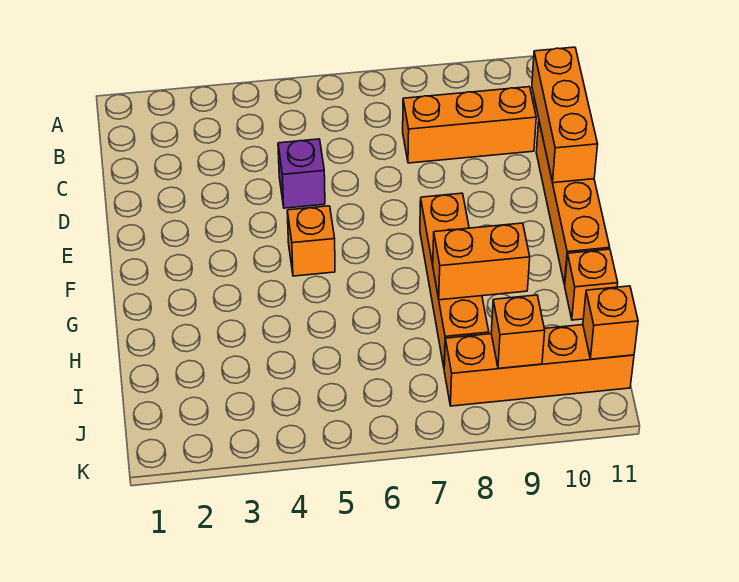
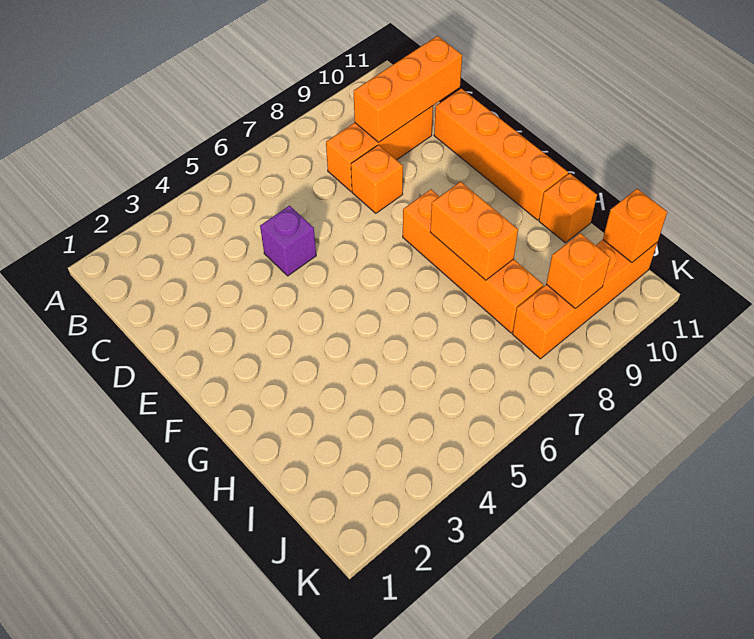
orange 1x3 brick [532,47,598,183] -> orange 1x3 brick turned to [354,36,462,142]
orange 1x1 brick [287,206,335,276] -> orange 1x1 brick moved to [351,145,403,213]
orange 1x2 brick [433,223,530,300] -> orange 1x2 brick turned to [430,182,518,280]

